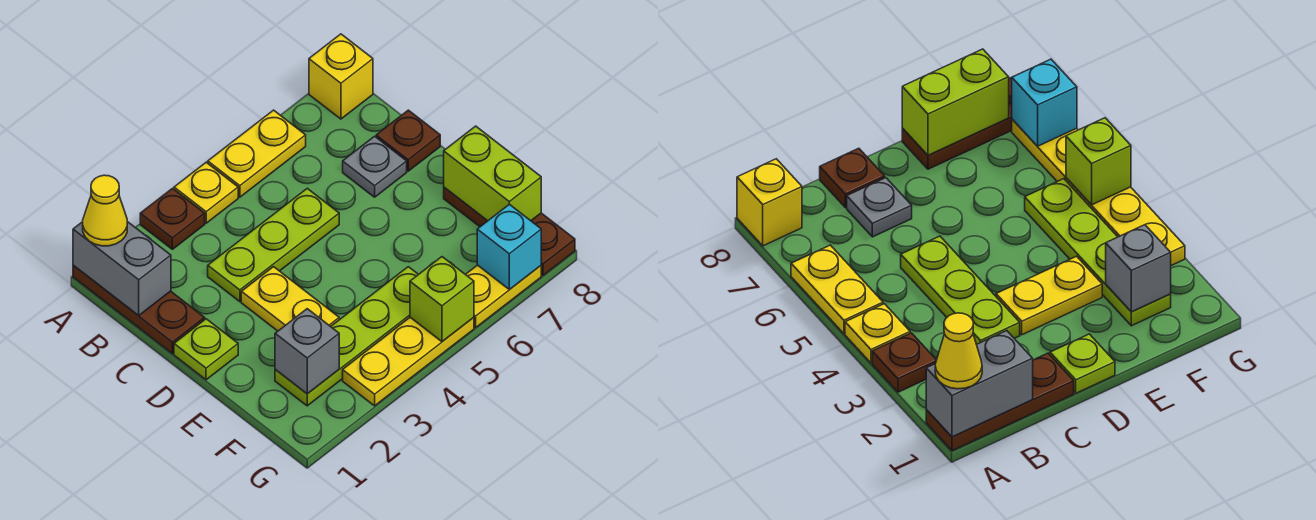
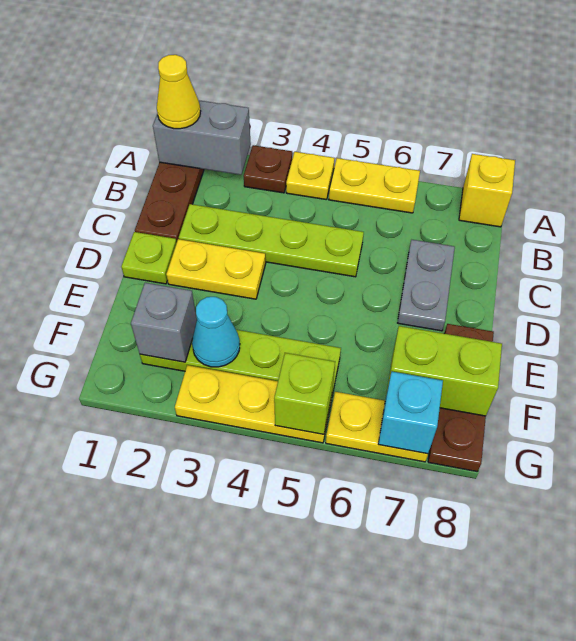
grey 1x2 brick [73,222,171,316] -> grey 1x2 brick turned to [153,100,251,175]
lime 1x3 plate [208,188,339,302] -> lime 1x4 plate [179,204,364,277]
grey 1x1 plate [343,136,407,197] -> grey 1x2 plate [398,240,455,331]
brown 1x1 plate [376,110,440,171] -> none
yellow 1x2 plate [241,267,339,331] -> yellow 1x2 plate turned to [166,239,266,299]
lime 1x2 brick [444,126,541,221] -> lime 1x2 brick turned to [387,326,502,416]
none -> cyan 1x1 cone [192,297,240,367]

